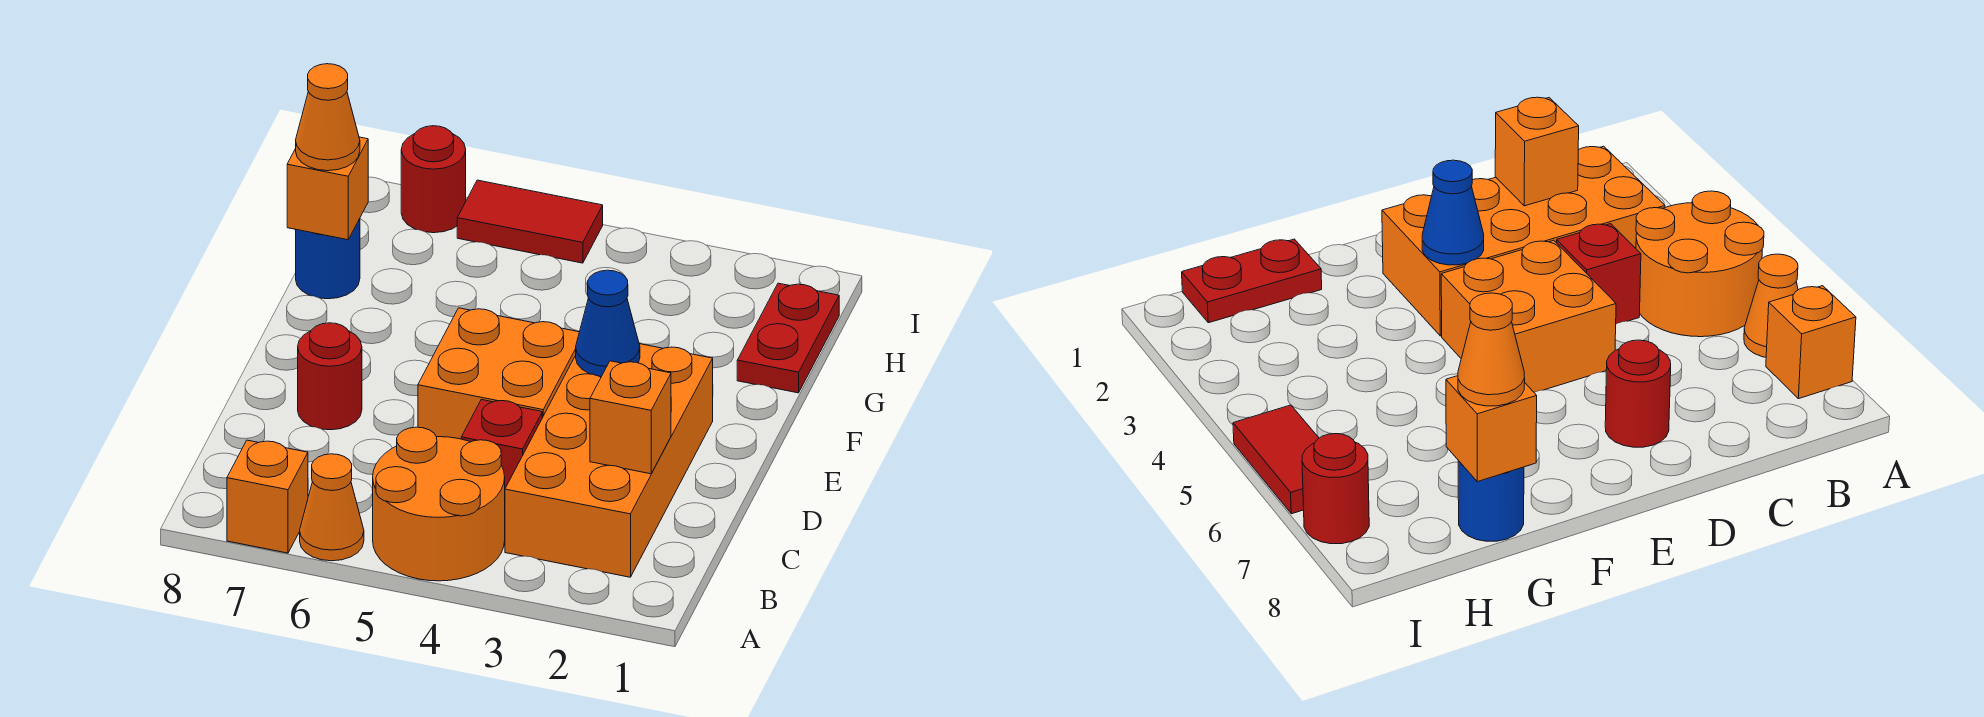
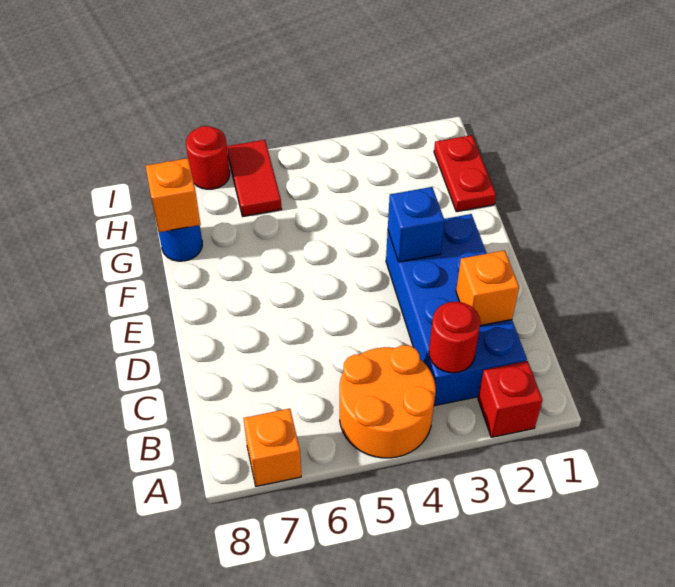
orange 1x1 cone [300,454,364,561] -> none
orange 2x4 brick [505,344,713,577] -> blue 2x4 brick [386,214,527,406]
red 1x1 brick [461,400,542,488] -> red 1x1 brick moved to [478,361,543,437]
orange 2x2 brick [418,308,579,439] -> none
red 1x1 round brick [298,323,362,430] -> red 1x1 round brick moved to [429,302,481,373]
blue 1x1 cone [576,270,640,377] -> blue 1x1 brick [388,187,444,262]
orange 1x1 cone [296,64,360,171] -> none
red 1x2 tile [457,180,603,263] -> red 1x2 tile turned to [227,140,281,216]

